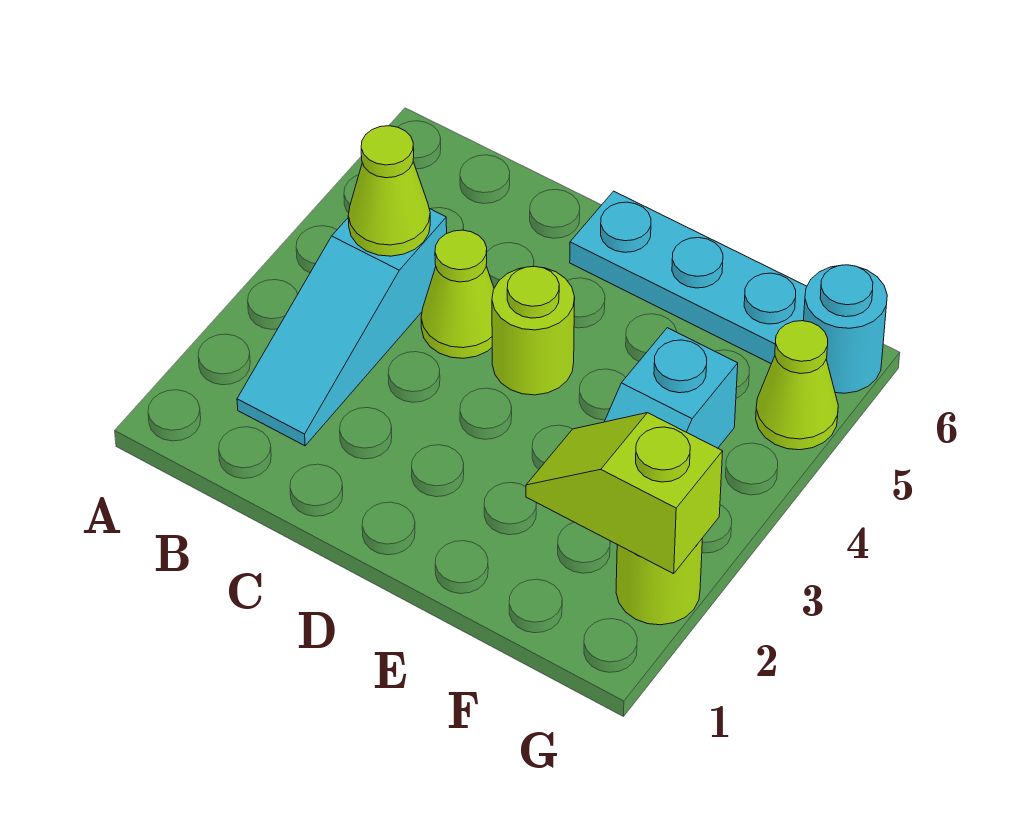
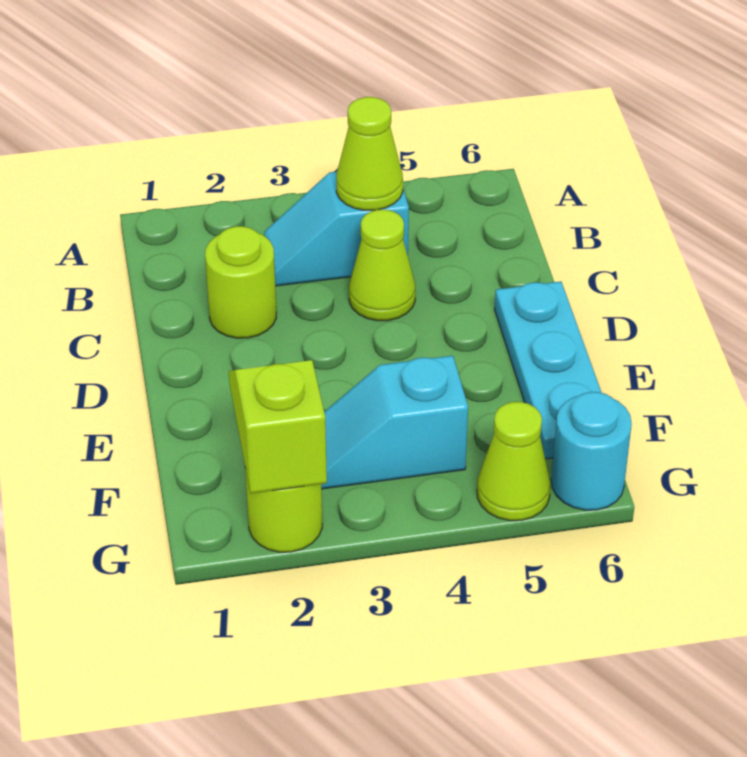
cyan 1x3 slope [237,209,447,446] -> cyan 1x2 slope [264,172,409,286]
lime 1x1 round brick [492,266,575,395] -> lime 1x1 round brick moved to [205,226,276,338]

